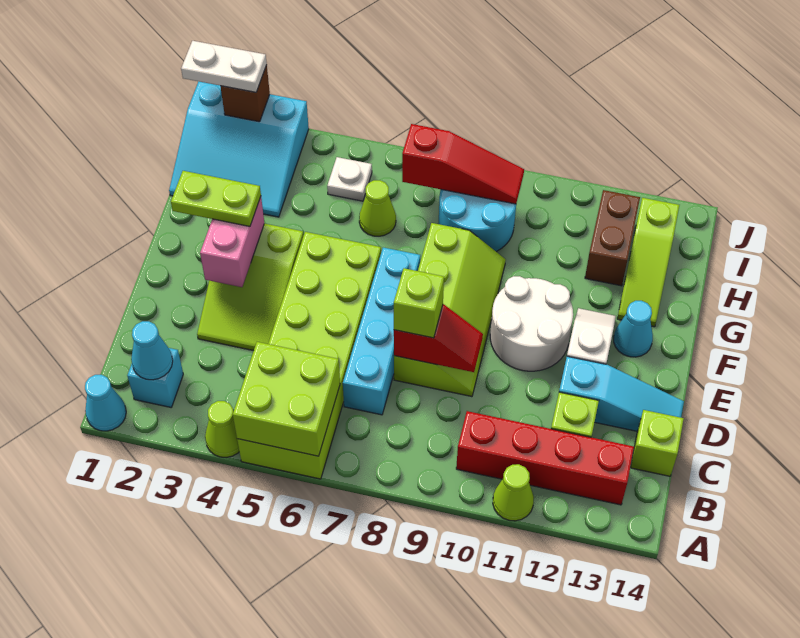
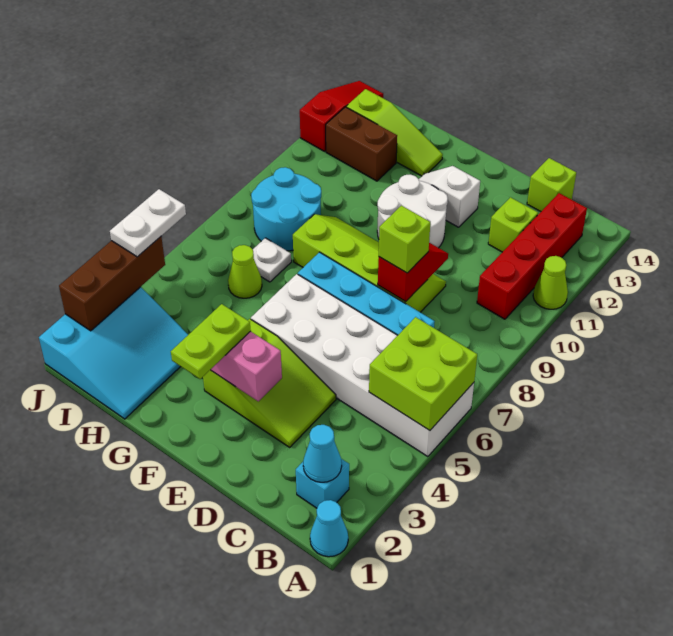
lime 1x1 cone [205,401,239,457] -> none
lime 2x6 brick [237,232,381,479] -> white 2x6 brick [251,274,474,457]
cyan 1x3 slope [559,356,684,431] -> none
cyan 1x1 cone [614,301,653,357] -> none
white 1x1 plate [327,157,372,201] -> white 1x1 plate moved to [253,238,291,282]
red 1x3 slope [402,124,524,204] -> red 1x3 slope moved to [300,81,383,151]
white 1x2 plate [181,41,267,92] -> white 1x2 plate moved to [110,189,186,257]
brown 1x1 brick [221,65,270,122] -> brown 1x3 brick [59,237,165,331]

